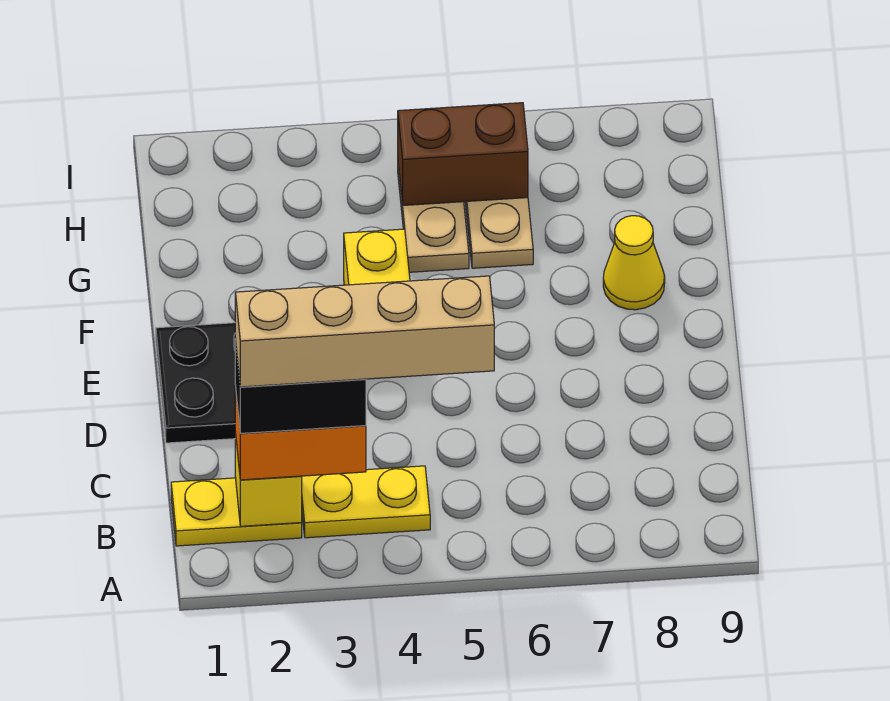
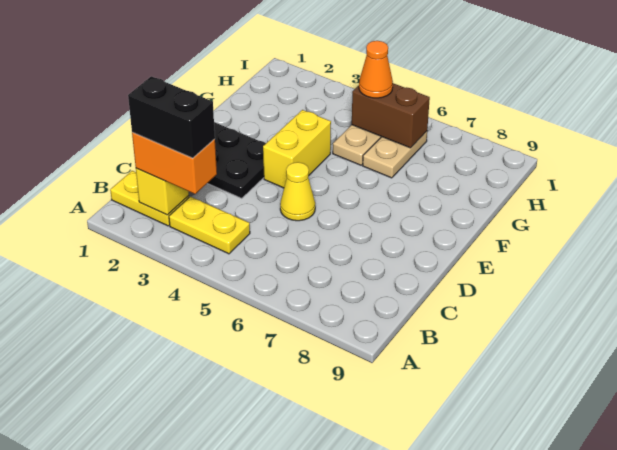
tan 1x4 brick [235,276,494,387] -> none
yellow 1x1 cone [603,216,665,310] -> yellow 1x1 cone moved to [280,162,315,221]
none -> orange 1x1 cone [359,41,393,98]

